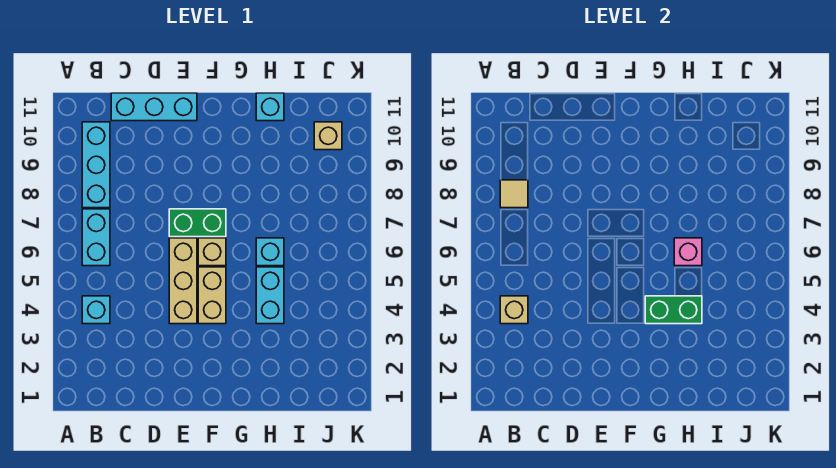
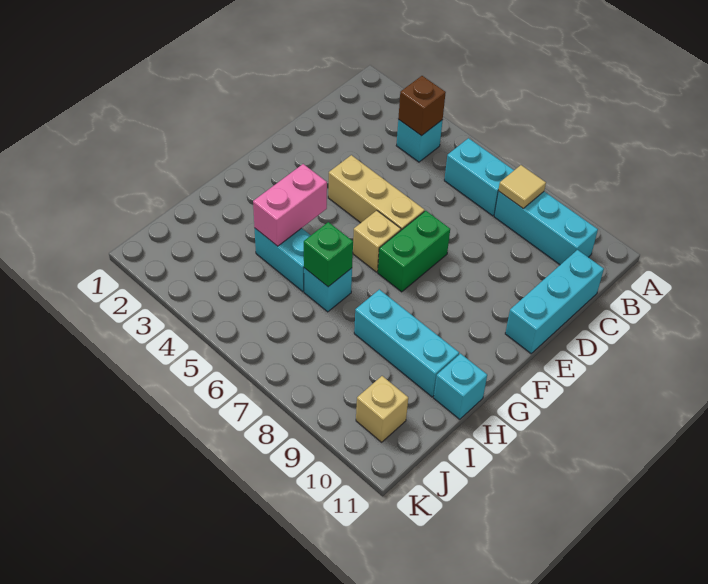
tan 1x1 brick [500,296,528,324] -> brown 1x1 brick [398,76,446,136]
tan 1x2 brick [198,267,226,324] -> none
green 1x2 brick [645,296,702,324] -> pink 1x2 brick [253,164,327,246]
pink 1x1 brick [674,238,702,266] -> green 1x1 brick [304,222,353,287]
none -> cyan 1x3 brick [354,289,459,397]

